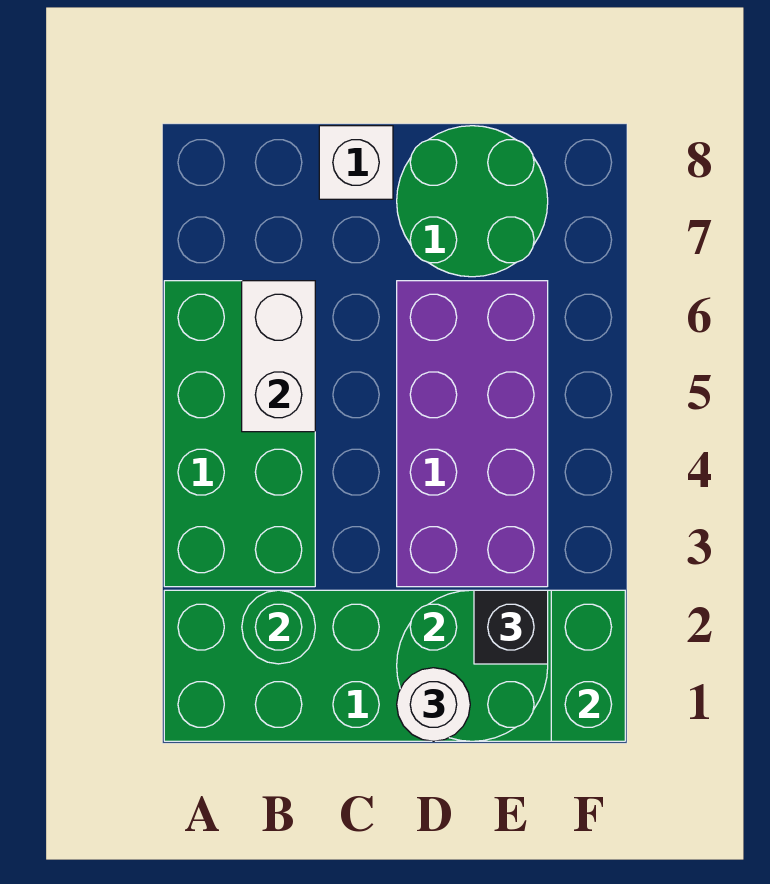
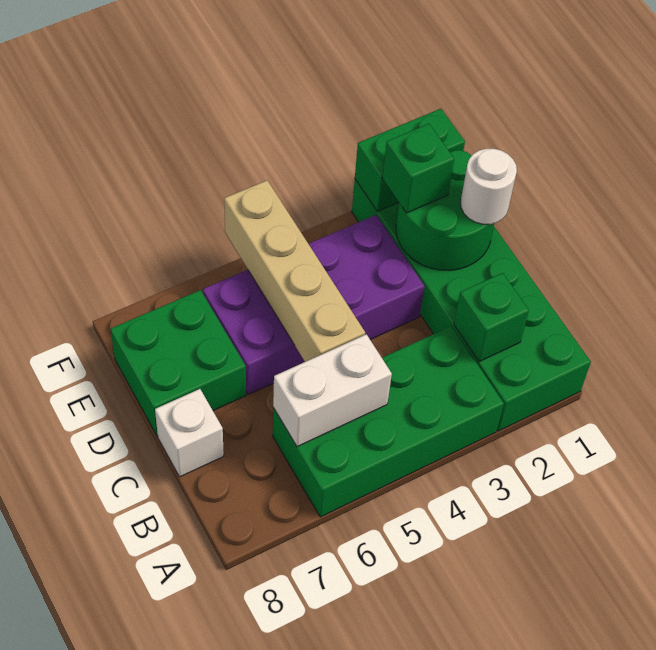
green 1x1 round brick [242,590,315,664] -> green 1x1 brick [454,273,529,361]
none -> tan 1x4 brick [224,180,365,362]
green 2x2 round brick [397,126,548,277] -> green 2x2 brick [110,290,246,436]
black 1x1 brick [474,590,548,664] -> green 1x1 brick [383,124,454,213]

